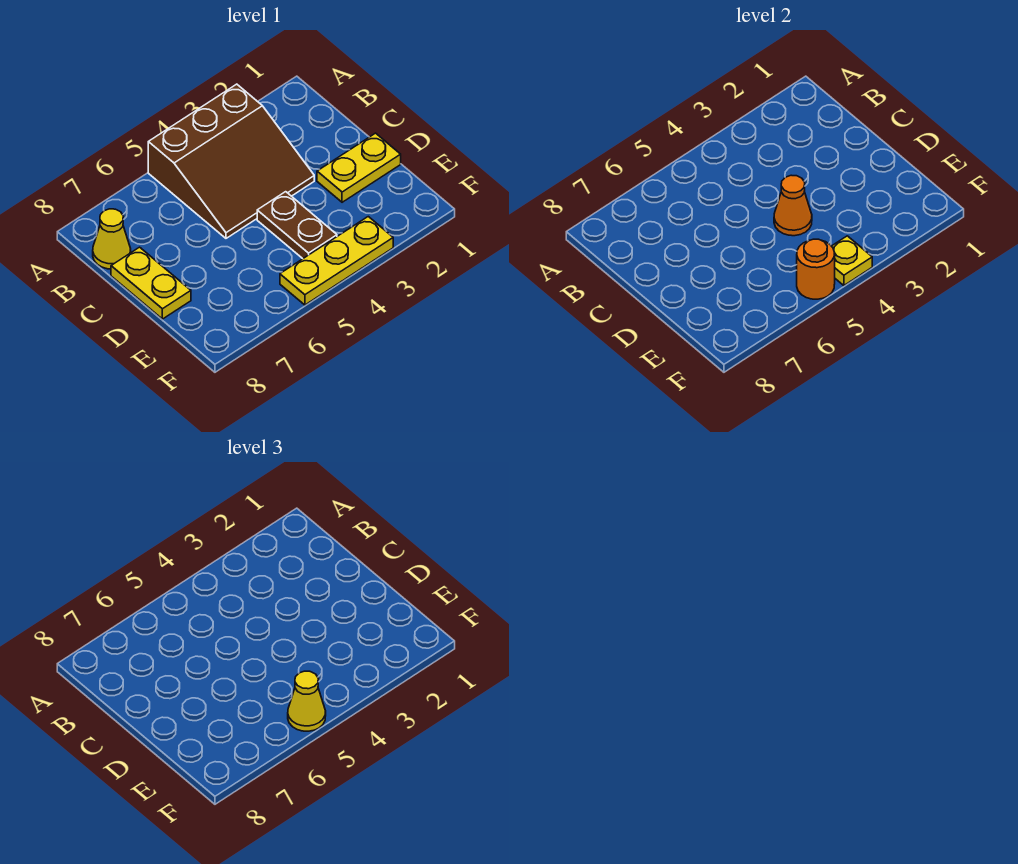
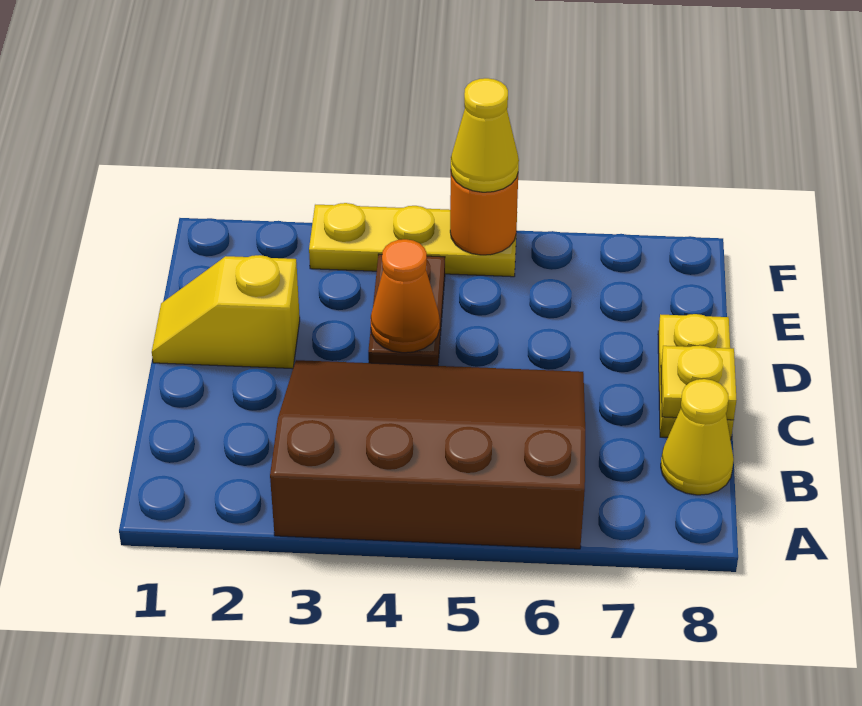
brown 3x3 slope [148,84,314,238] -> brown 3x4 slope [270,360,585,549]
yellow 1x2 plate [317,133,401,202] -> yellow 1x2 slope [152,255,300,369]
yellow 1x1 plate [832,236,872,286] -> yellow 1x1 plate moved to [661,345,737,420]

